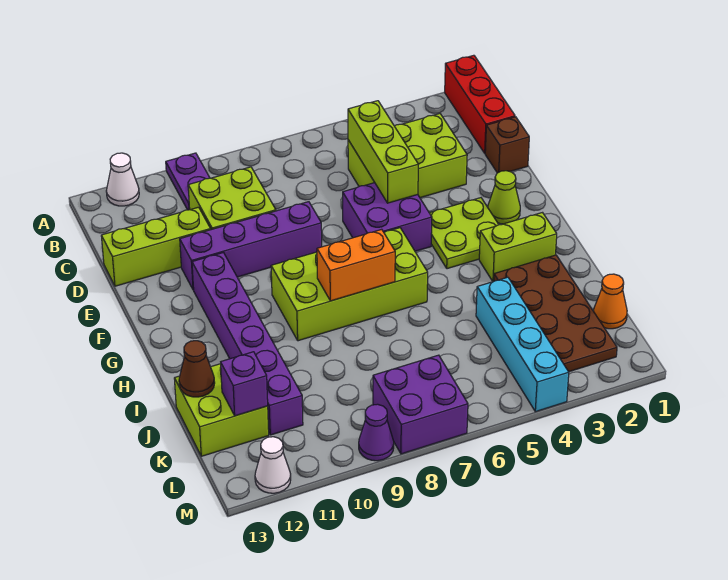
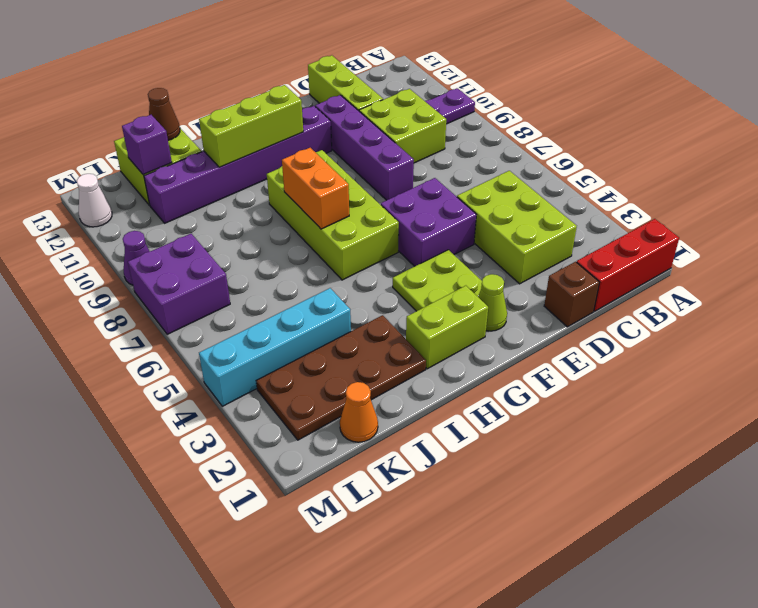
white 1x1 cone [106,153,139,206] -> none
lime 1x3 brick [348,101,418,203] -> lime 1x3 brick moved to [199,85,303,167]
lime 1x2 brick [479,213,557,282] -> lime 1x2 brick turned to [406,286,488,369]

